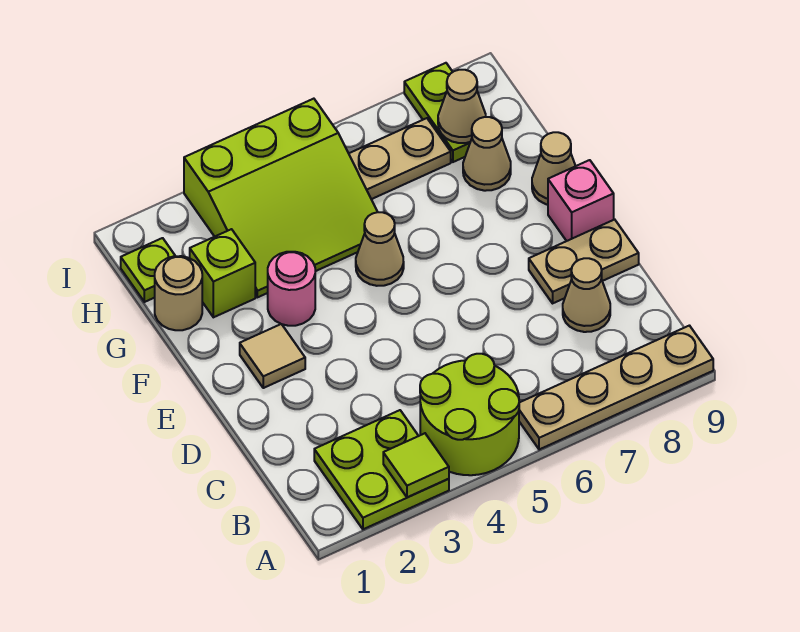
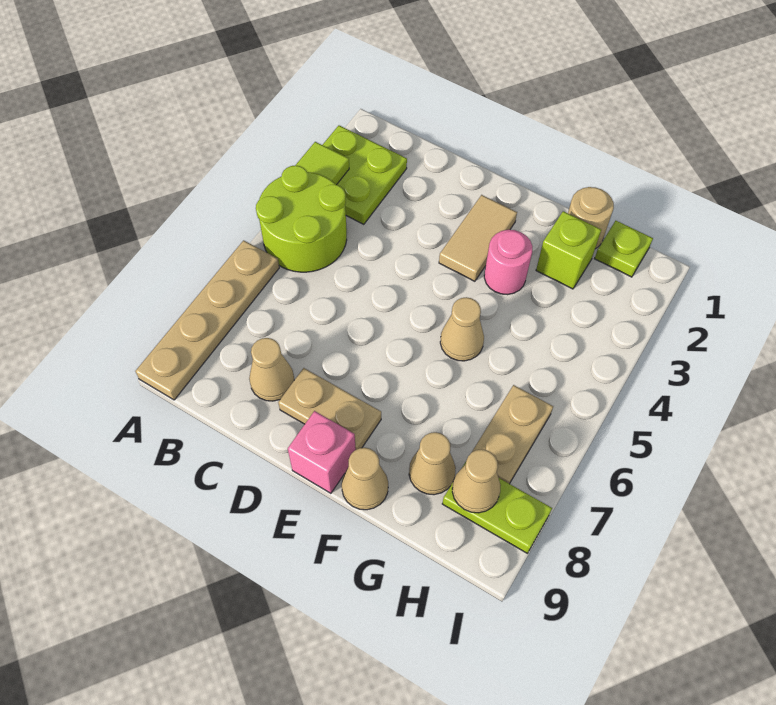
tan 1x2 plate [529,219,639,303] -> tan 1x2 plate turned to [278,368,381,450]
tan 1x1 tile [240,324,305,388] -> tan 1x2 tile [439,195,517,281]
lime 3x3 slope [184,99,377,297] -> none

